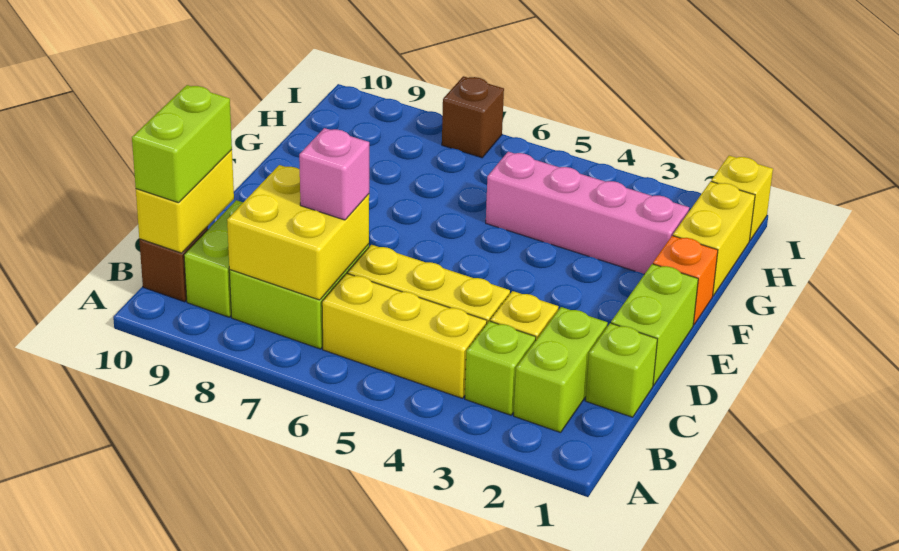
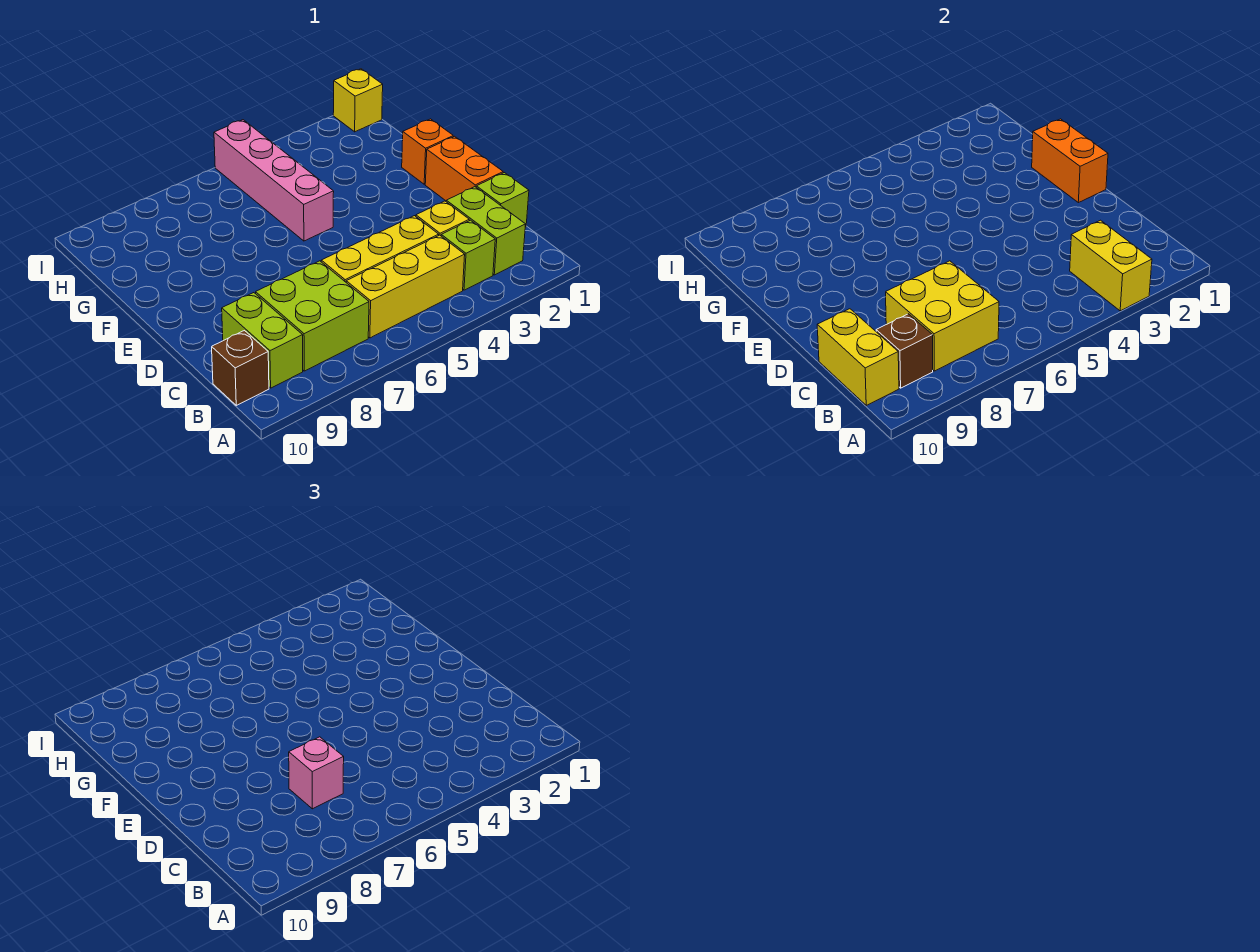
lime 1x2 brick [132,85,232,203] -> none
lime 1x2 brick [611,264,698,386] -> orange 1x2 brick [425,136,503,201]
none -> orange 1x2 brick [1032,119,1108,203]
yellow 1x2 brick [673,181,755,296] -> yellow 1x2 brick moved to [1070,220,1152,311]
pink 1x4 brick [486,152,689,274] -> pink 1x4 brick turned to [214,120,334,241]
brown 1x1 brick [442,76,504,158] -> brown 1x1 brick moved to [876,314,933,388]

